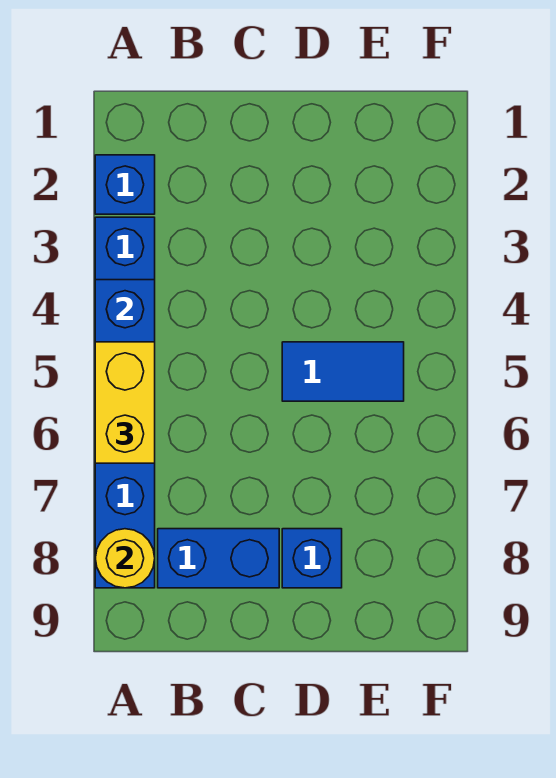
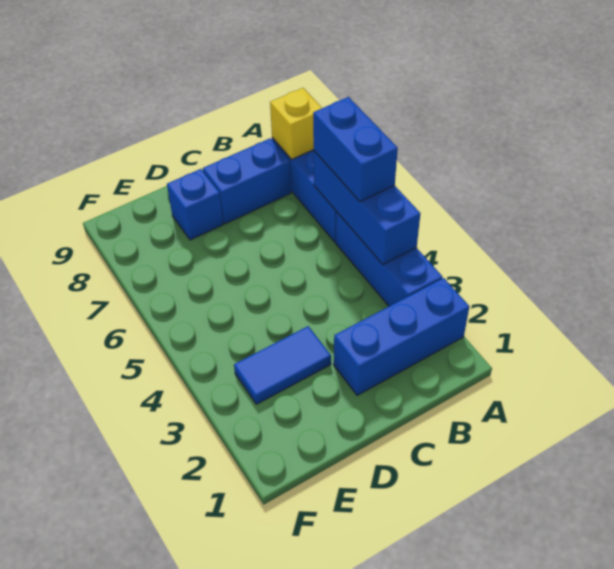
blue 1x1 brick [95,155,155,214] -> blue 1x3 brick [334,278,469,396]
yellow 1x2 brick [95,342,155,463] -> blue 1x2 brick [313,97,398,202]
yellow 1x1 round brick [95,529,155,588] -> yellow 1x1 brick [270,88,322,159]
blue 1x2 tile [282,342,404,401] -> blue 1x2 tile moved to [234,326,331,404]

